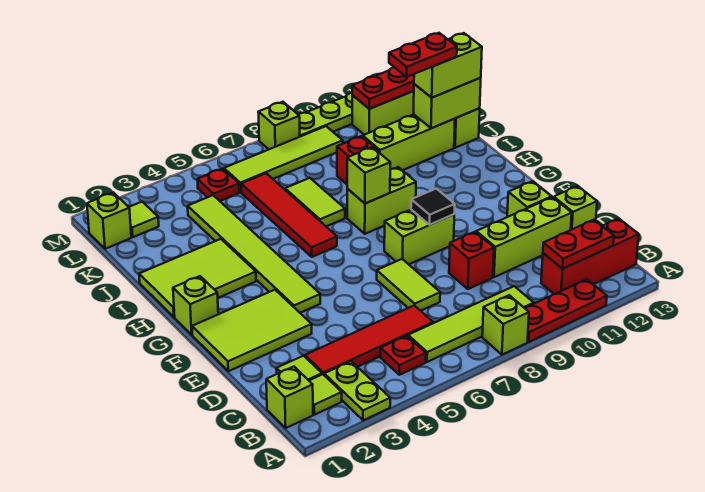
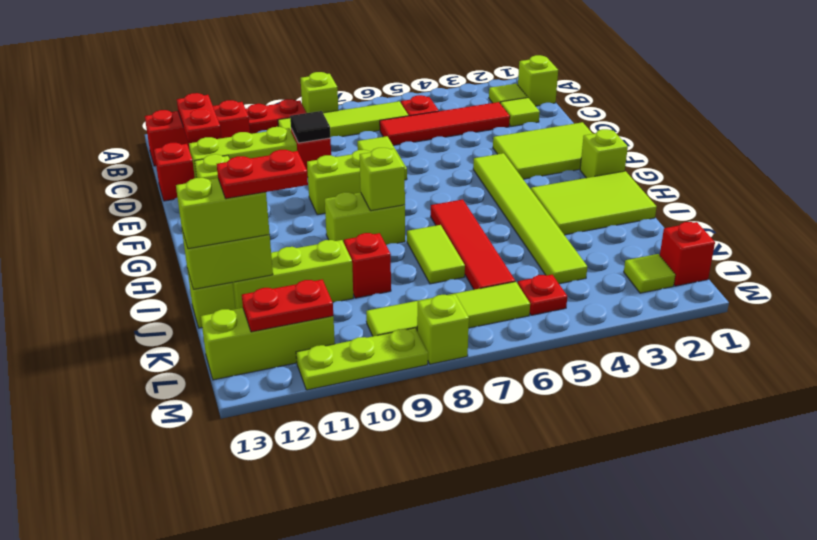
lime 1x2 plate [324,361,390,420] -> none
red 1x2 plate [543,220,614,269] -> red 1x2 plate turned to [177,93,221,142]
lime 1x1 brick [554,186,597,230] -> red 1x1 brick [154,143,195,201]
black 1x1 tile [411,189,455,225] -> black 1x1 tile moved to [290,111,330,143]
lime 1x1 brick [87,192,131,249] -> red 1x1 brick [660,222,715,286]

